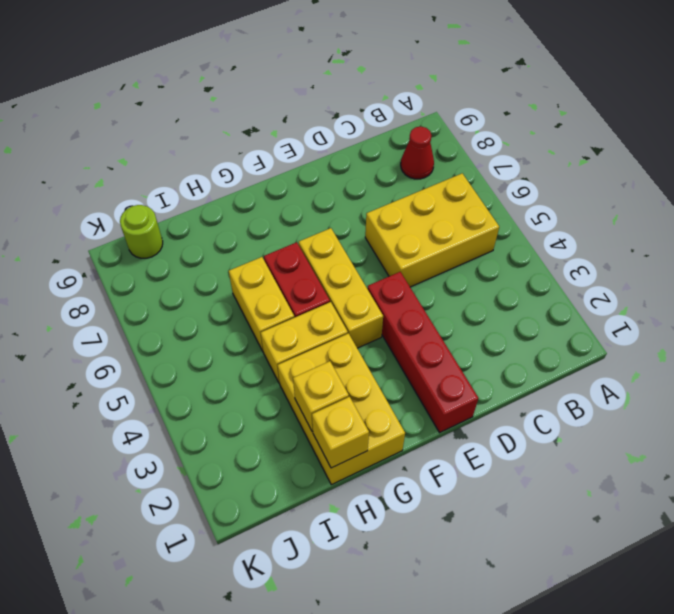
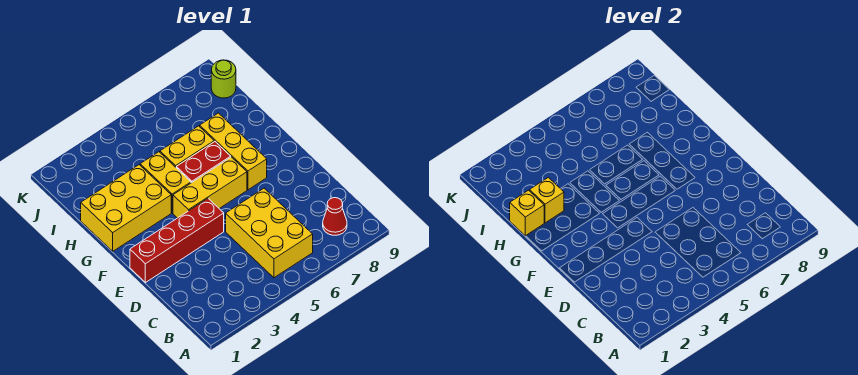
none -> yellow 1x3 brick [200,113,267,190]

